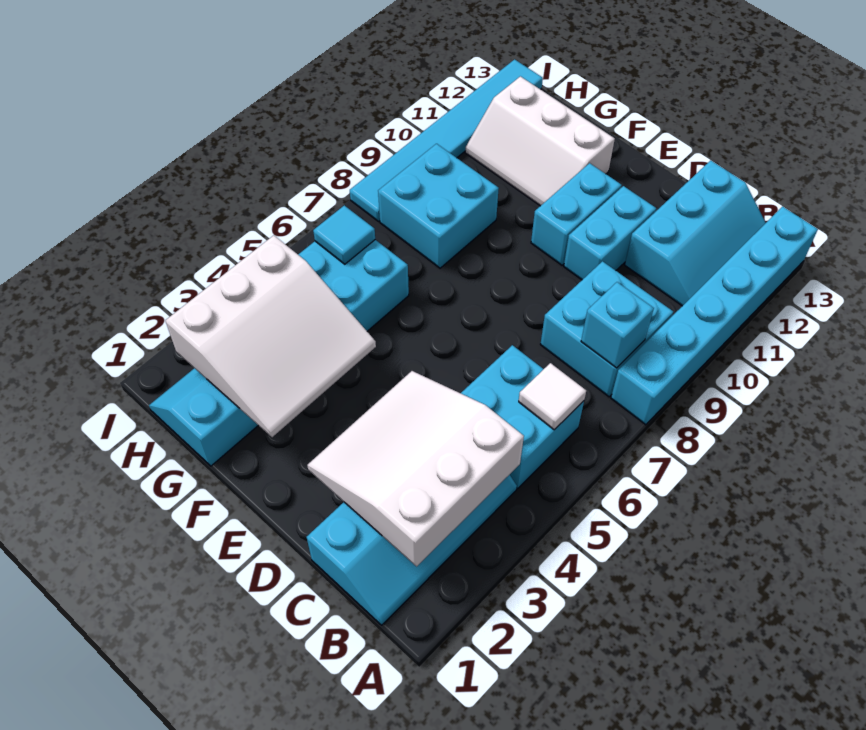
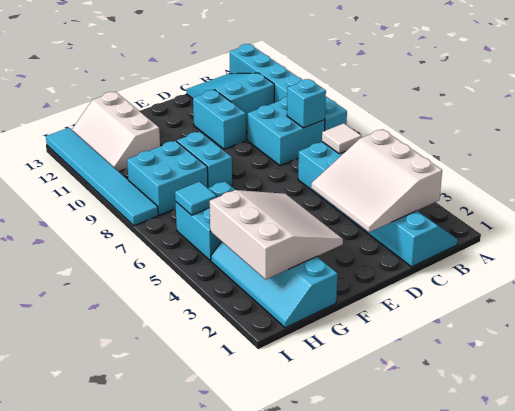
cyan 2x3 slope [625,160,766,306] -> cyan 2x3 slope turned to [186,73,274,122]
cyan 1x2 brick [531,163,622,265] -> cyan 1x2 brick moved to [177,132,232,188]
white 2x3 slope [465,76,615,206] -> white 2x3 slope turned to [72,92,160,171]

